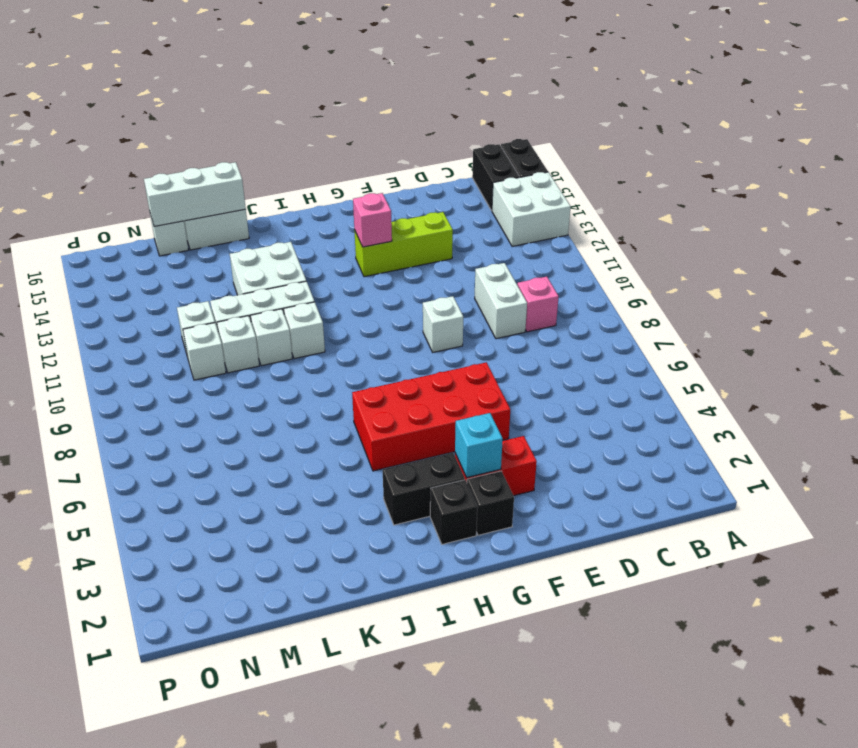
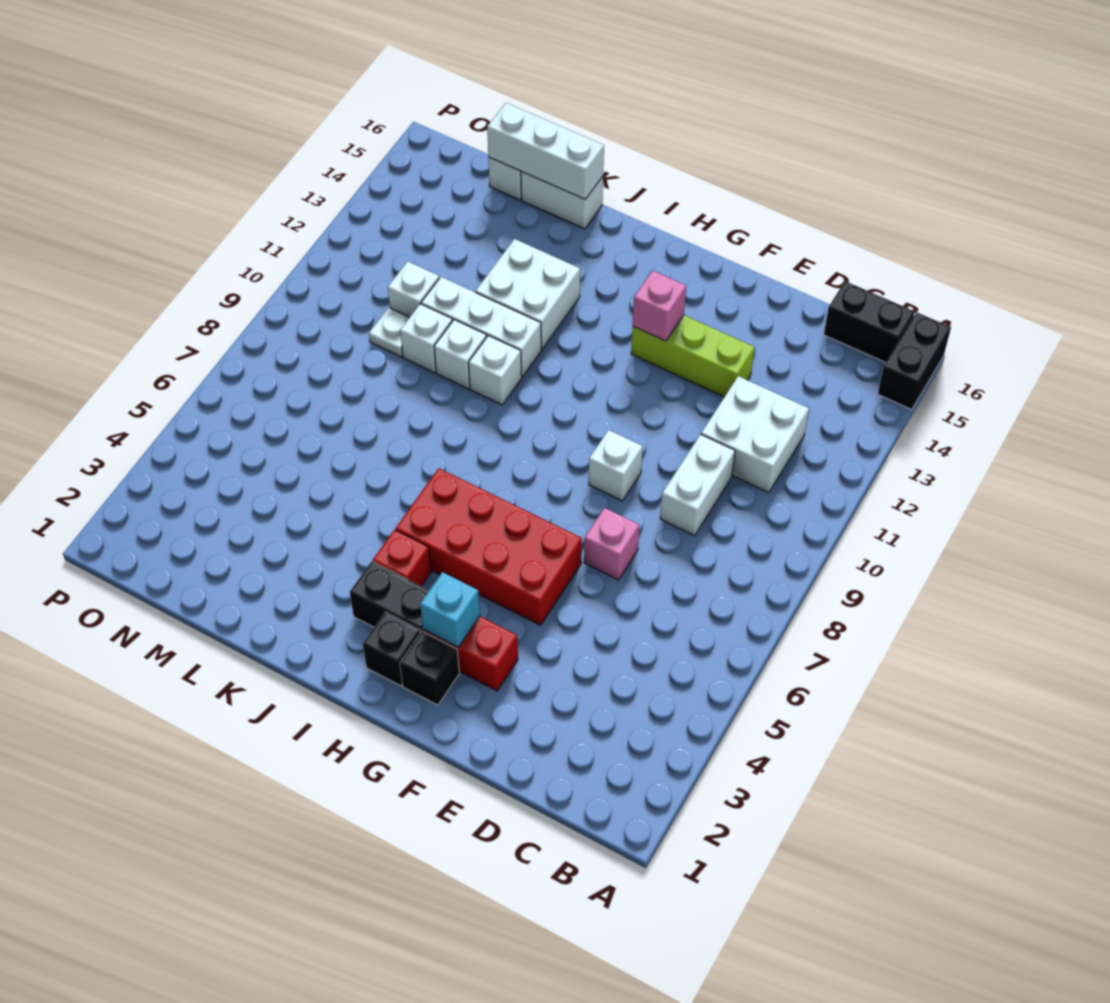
white 2x2 brick [492,172,571,246] -> white 2x2 brick moved to [701,376,809,493]
black 1x2 brick [472,144,520,211] -> black 1x2 brick turned to [824,281,915,363]
pink 1x1 brick [517,277,559,332] -> pink 1x1 brick moved to [584,508,639,580]
none -> red 1x1 brick [373,530,431,586]
white 1x1 brick [183,323,226,380] -> white 1x1 plate [369,308,410,357]

